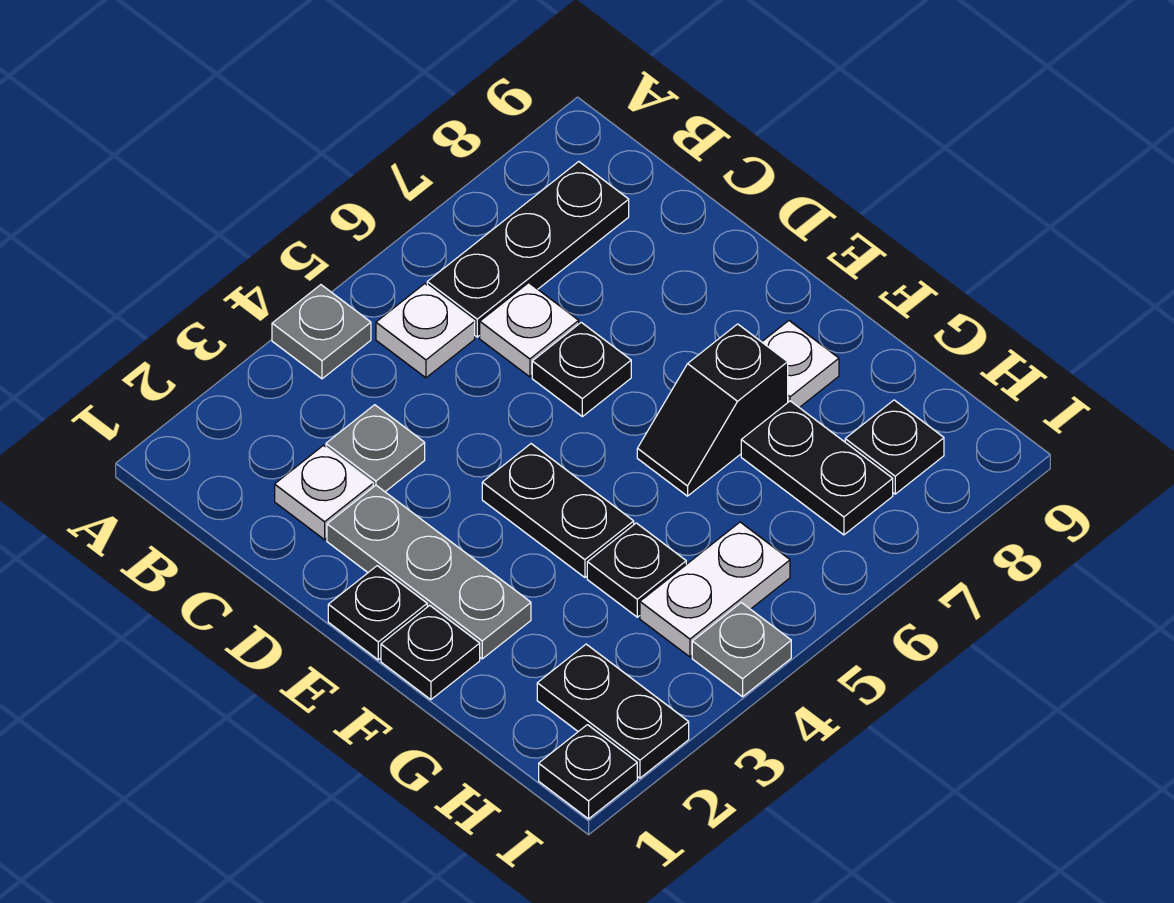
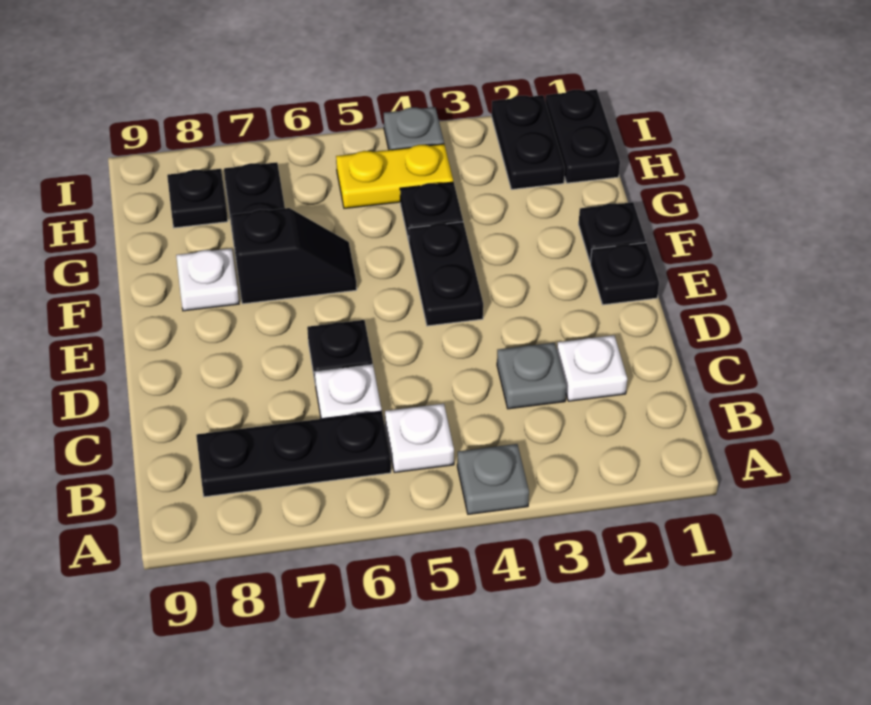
grey 1x3 plate [327,485,531,659] -> none
white 1x2 plate [640,522,790,657] -> yellow 1x2 plate [336,144,453,208]
black 1x1 plate [539,725,637,819] -> black 1x2 plate [546,89,620,183]

